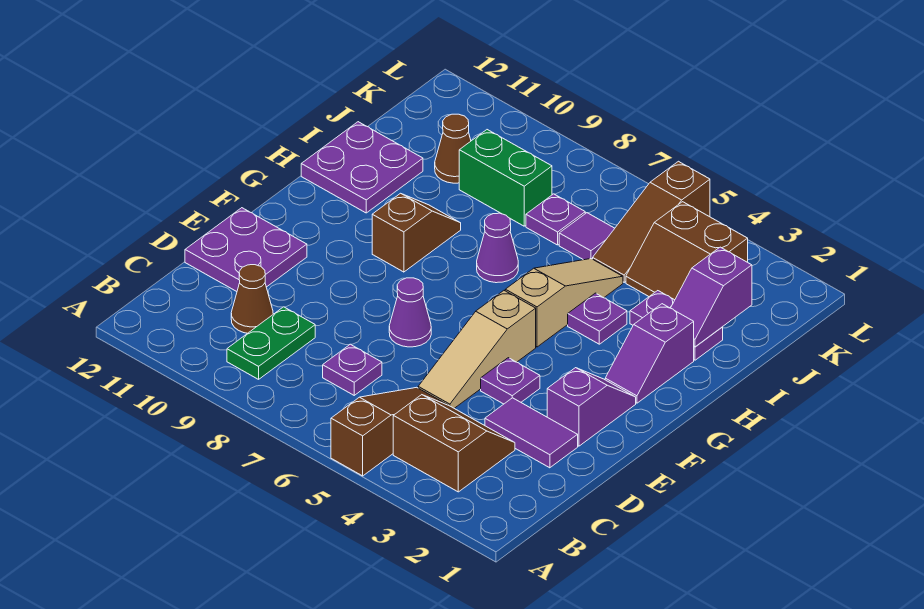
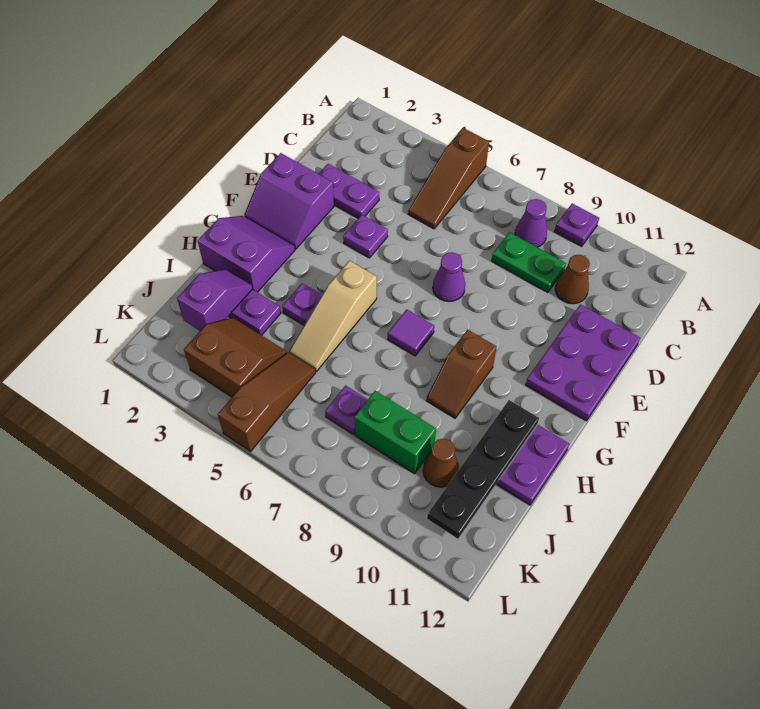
brown 2x2 slope [393,395,515,492] -> none
green 1x2 plate [227,307,315,379] -> green 1x2 plate turned to [492,232,566,292]
purple 1x1 plate [323,344,382,395] -> purple 1x1 plate moved to [554,204,599,246]
purple 1x2 tile [485,398,578,468] -> purple 1x2 plate [319,164,379,218]
tan 1x3 slope [418,291,536,408] -> none
purple 2x2 plate [185,208,307,292] -> purple 2x3 plate [526,304,640,421]
purple 1x2 slope [547,368,636,446] -> purple 2x2 slope [244,153,334,249]
purple 1x2 slope [605,304,694,403] -> purple 2x2 slope [198,216,295,292]
purple 1x1 cone [477,213,518,283] -> purple 1x1 cone moved to [515,199,547,247]
none -> black 1x4 plate [427,400,539,539]
purple 1x1 tile [559,213,615,260] -> purple 1x1 tile moved to [388,310,434,356]

